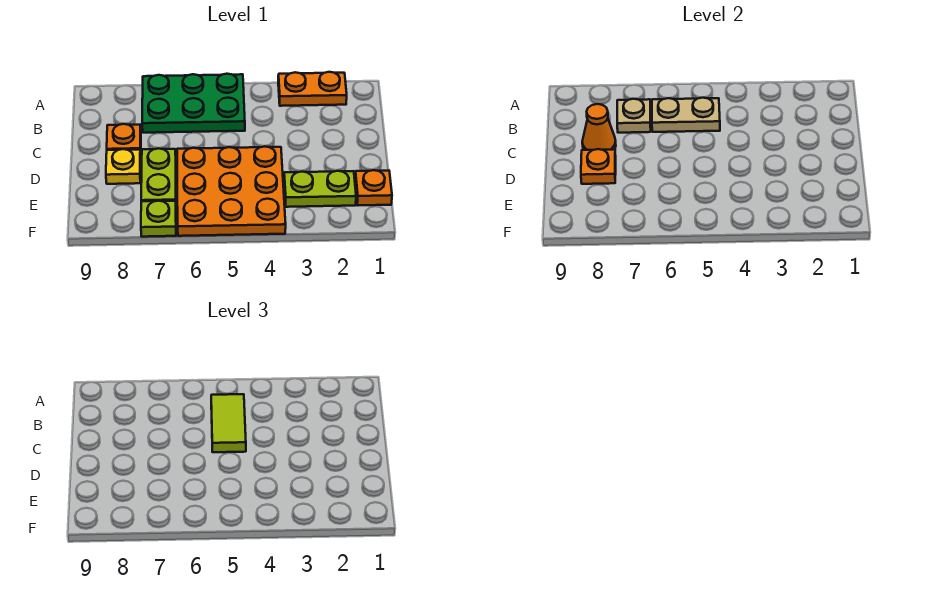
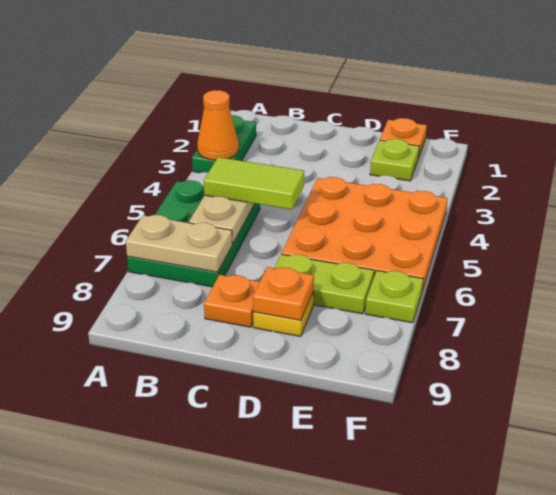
orange 1x2 plate [278,72,347,106] -> green 1x2 plate [192,115,256,173]
tan 1x1 plate [617,99,651,133] -> tan 1x2 plate [126,215,232,272]
orange 1x1 cone [582,104,616,150] -> orange 1x1 cone moved to [197,90,239,160]
lime 1x2 plate [284,171,356,207] -> lime 1x1 plate [370,139,419,181]

